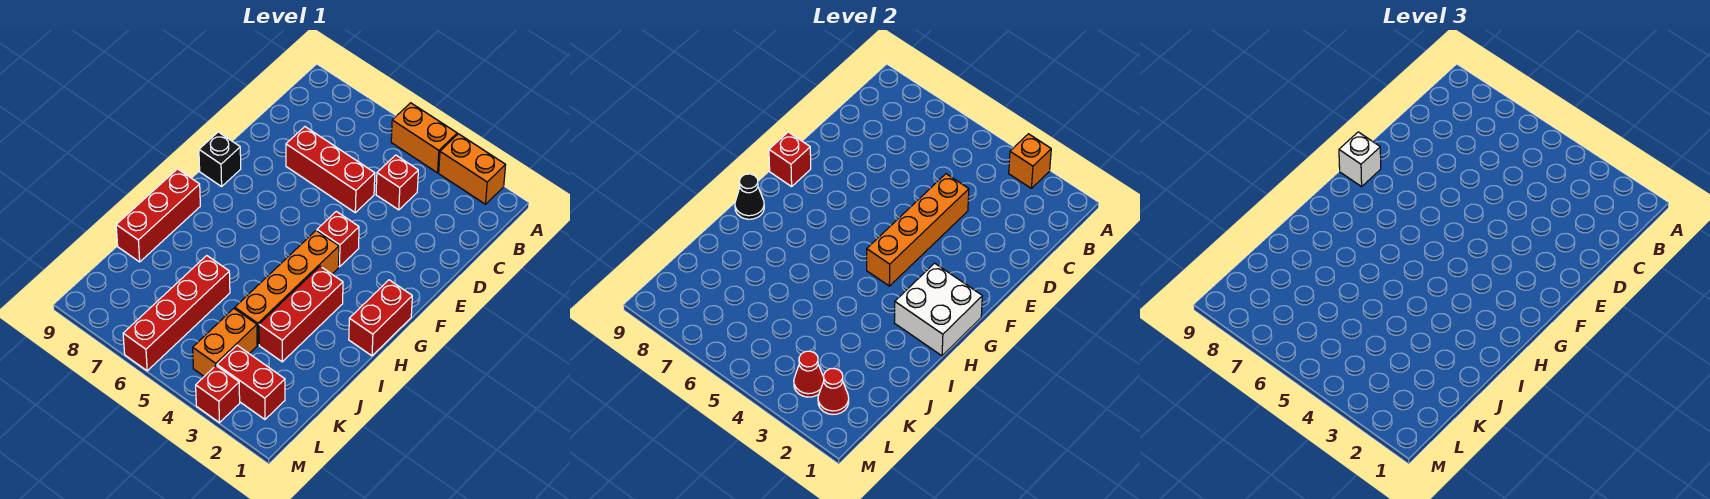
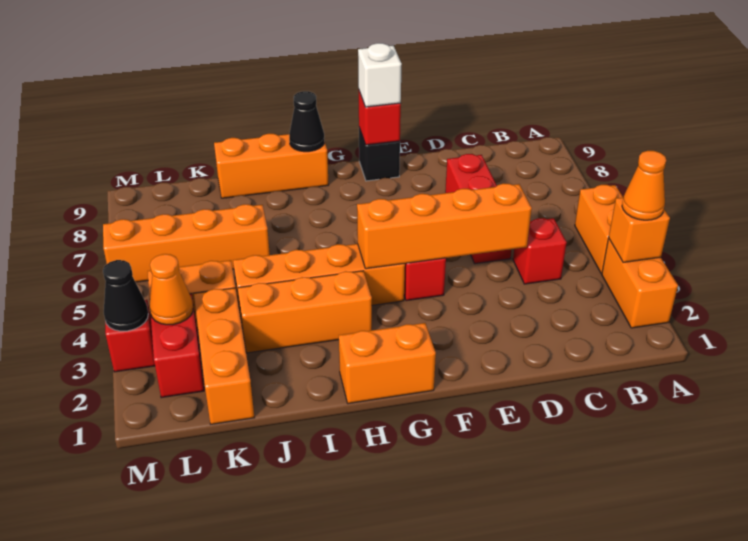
none -> orange 1x1 cone [622,151,666,220]
red 1x2 brick [349,280,412,356] -> orange 1x2 brick [339,323,436,404]
white 2x2 brick [894,263,982,356] -> none
red 1x3 brick [259,266,343,362] -> orange 1x3 brick [238,271,372,353]
red 1x3 brick [116,169,200,262] -> orange 1x3 brick [214,134,329,198]
red 1x4 brick [123,256,230,371] -> orange 1x4 brick [103,204,270,282]
none -> orange 1x3 brick [194,288,255,424]
red 1x1 cone [818,369,849,415] -> none
red 1x1 cone [794,351,824,397] -> orange 1x1 cone [149,254,193,325]
none -> black 1x1 cone [103,260,148,331]

